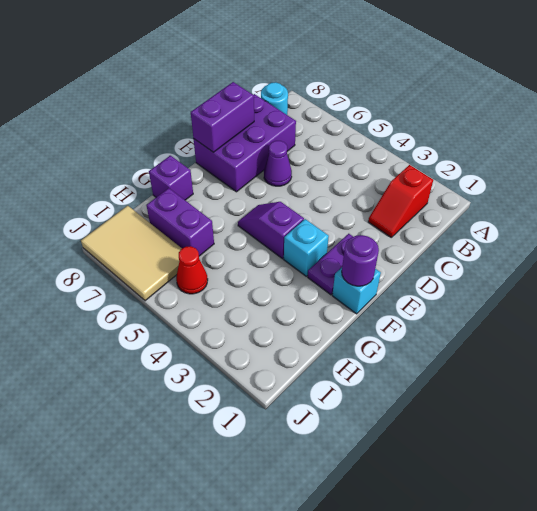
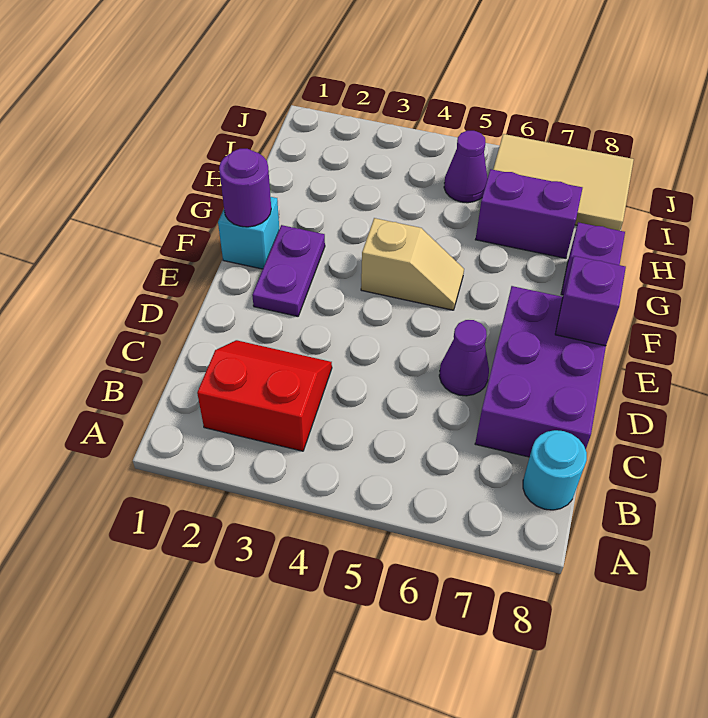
red 1x2 slope [368,165,433,237] -> red 2x2 slope [197,340,332,451]
purple 1x2 brick [191,82,254,152] -> purple 1x1 brick [555,256,626,346]
cyan 1x1 brick [284,219,329,276] -> none
purple 1x2 slope [238,202,304,259] -> tan 1x2 slope [361,218,464,310]
red 1x1 cone [176,246,208,294] -> purple 1x1 cone [444,131,488,203]

